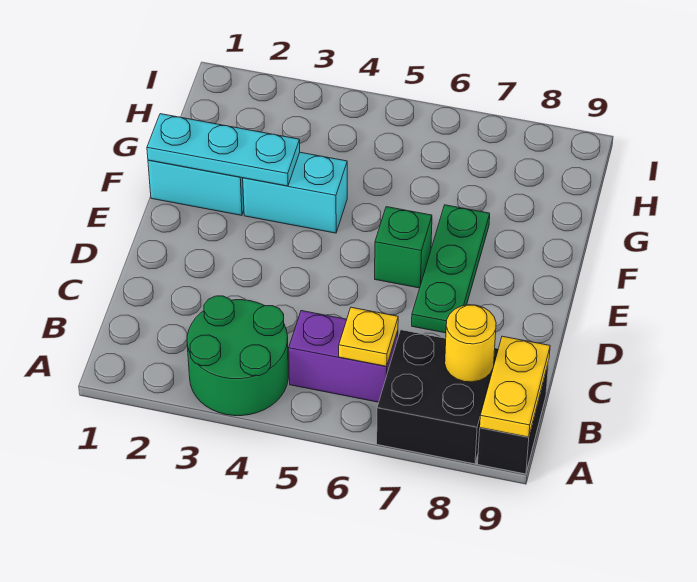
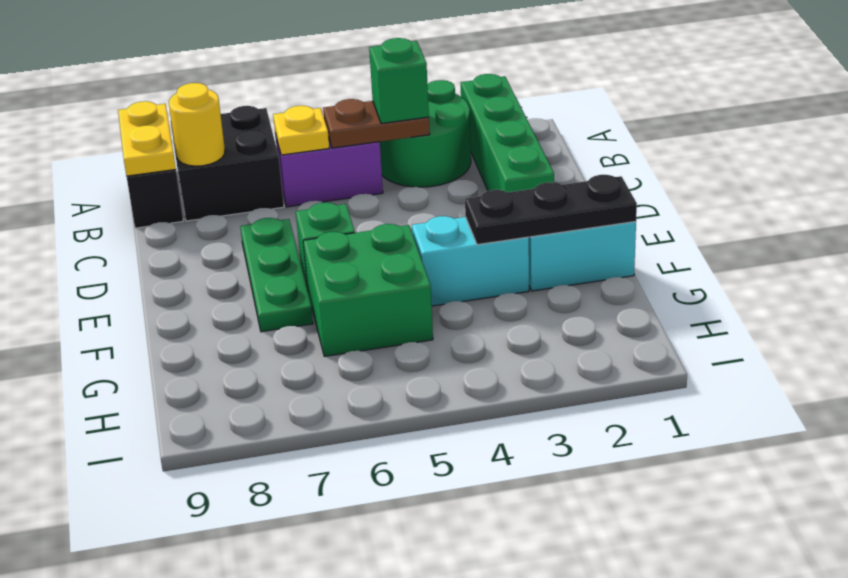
none -> green 1x4 brick [461,74,554,192]
none -> brown 1x2 plate [323,99,430,148]
none -> green 1x1 brick [369,38,429,124]
cyan 1x3 plate [147,114,300,186] -> black 1x3 plate [465,175,637,245]
none -> green 2x2 brick [303,224,433,356]

